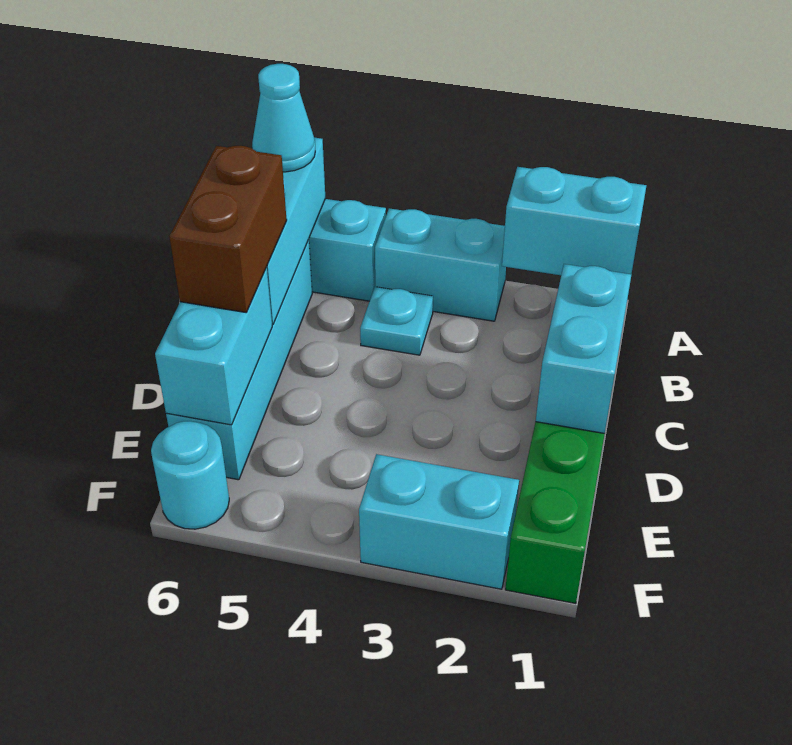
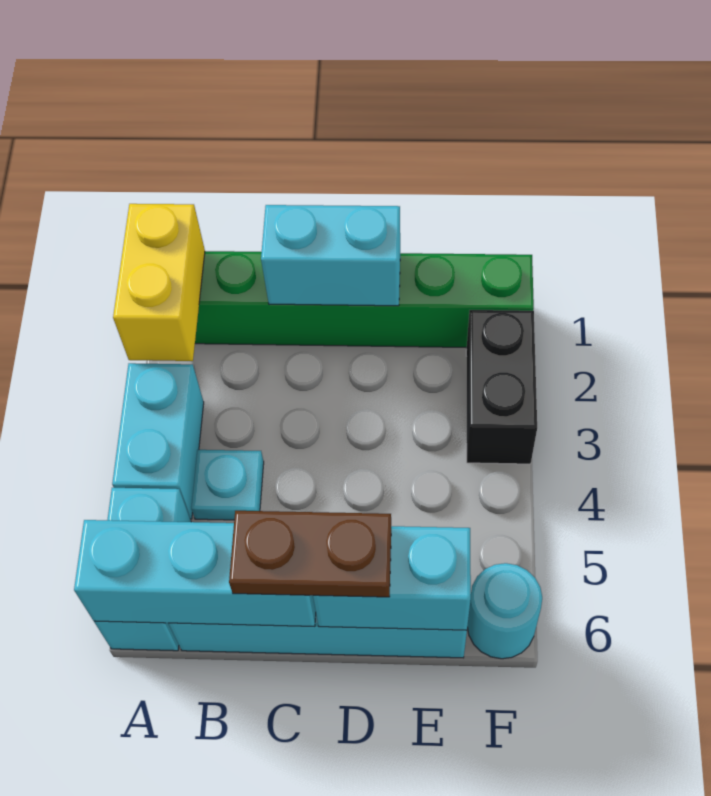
cyan 1x2 brick [502,167,646,275] -> yellow 1x2 brick [113,204,205,361]
cyan 1x1 cone [252,64,315,172] -> none
brown 1x2 brick [169,146,287,312] -> brown 1x2 plate [229,511,391,597]
cyan 1x2 brick [359,454,519,589] -> black 1x2 brick [466,310,537,464]

